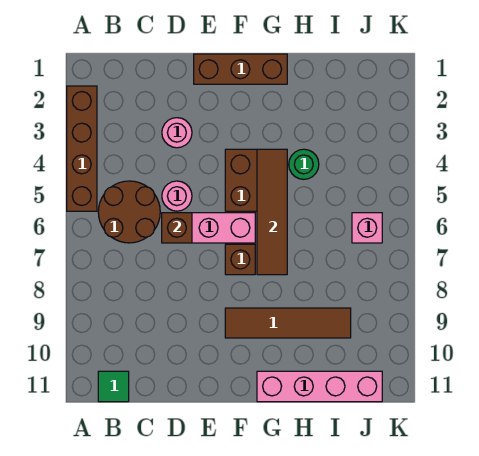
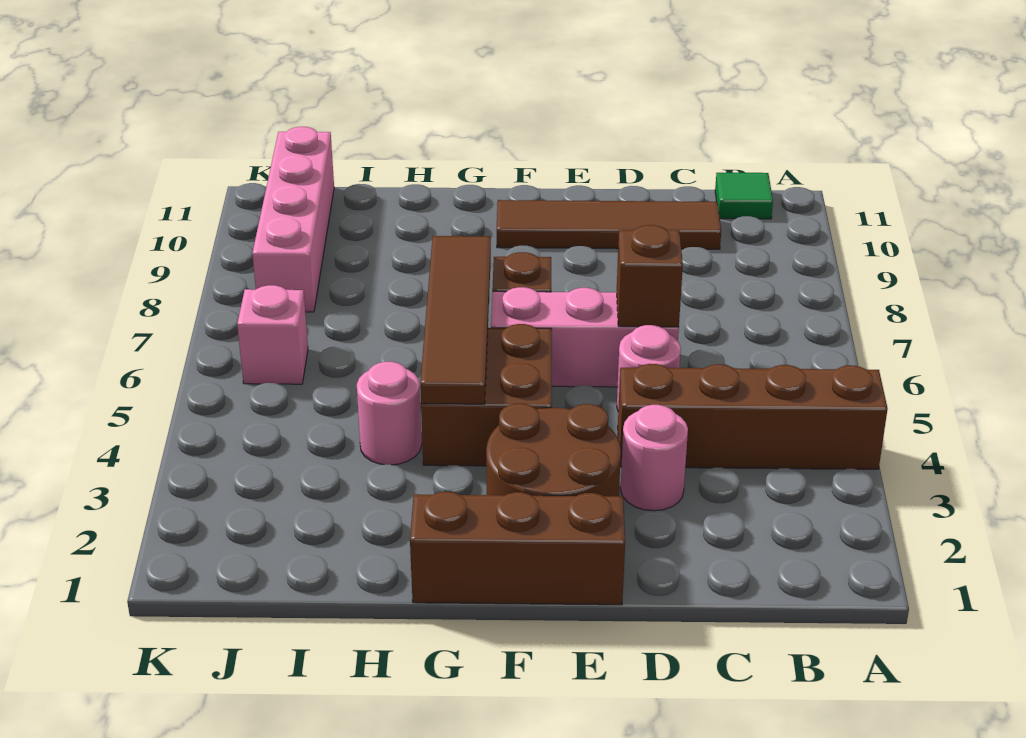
brown 1x4 brick [67,86,97,211] -> brown 1x4 brick turned to [618,364,888,469]
brown 2x2 round brick [98,181,160,243] -> brown 2x2 round brick moved to [486,404,621,496]
brown 1x4 tile [225,308,351,338] -> brown 1x4 tile moved to [497,200,721,249]
pink 1x4 brick [257,371,382,402] -> pink 1x4 brick turned to [252,127,334,312]
green 1x1 round brick [289,149,319,179] -> pink 1x1 round brick [357,362,422,465]

